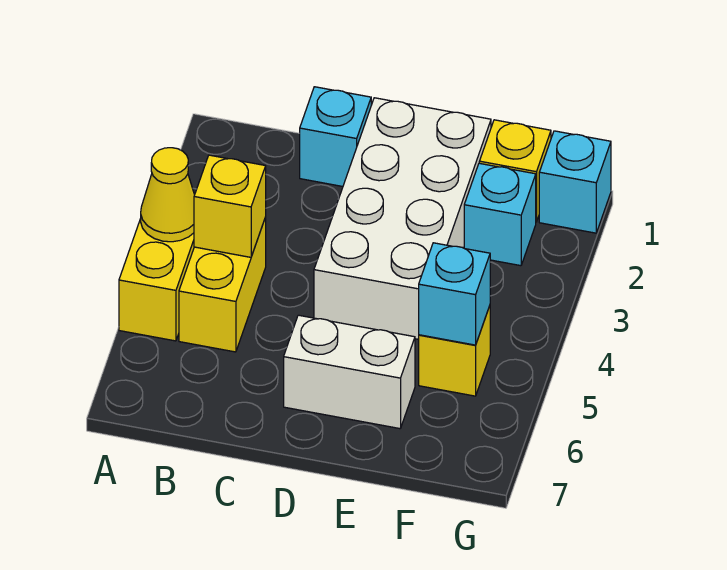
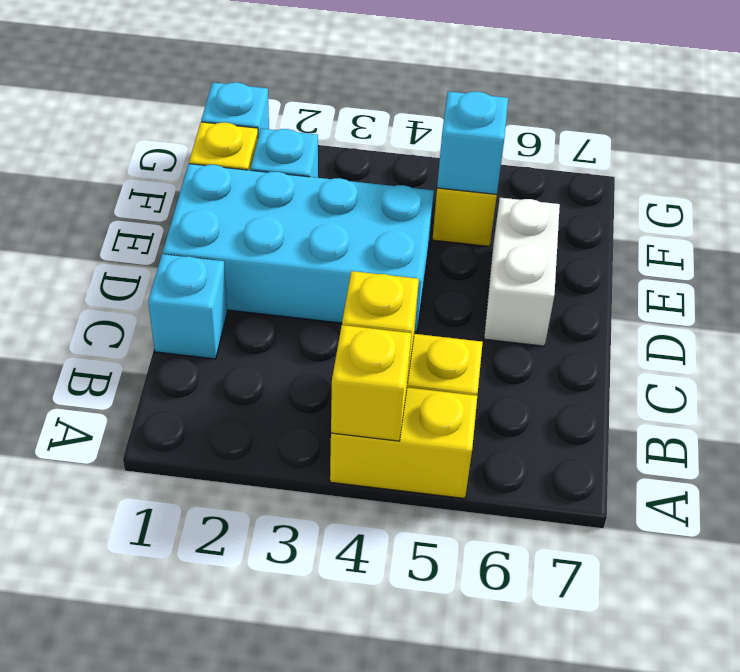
yellow 1x1 cone [141,148,194,242] -> yellow 1x1 brick [331,325,411,441]
white 2x4 brick [314,98,491,339] -> cyan 2x4 brick [163,164,434,332]

